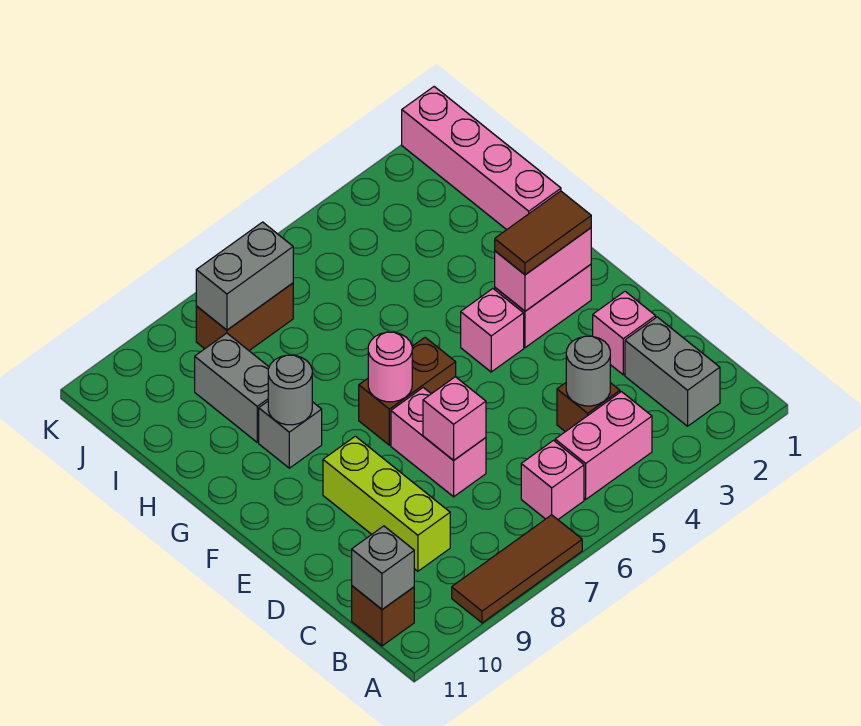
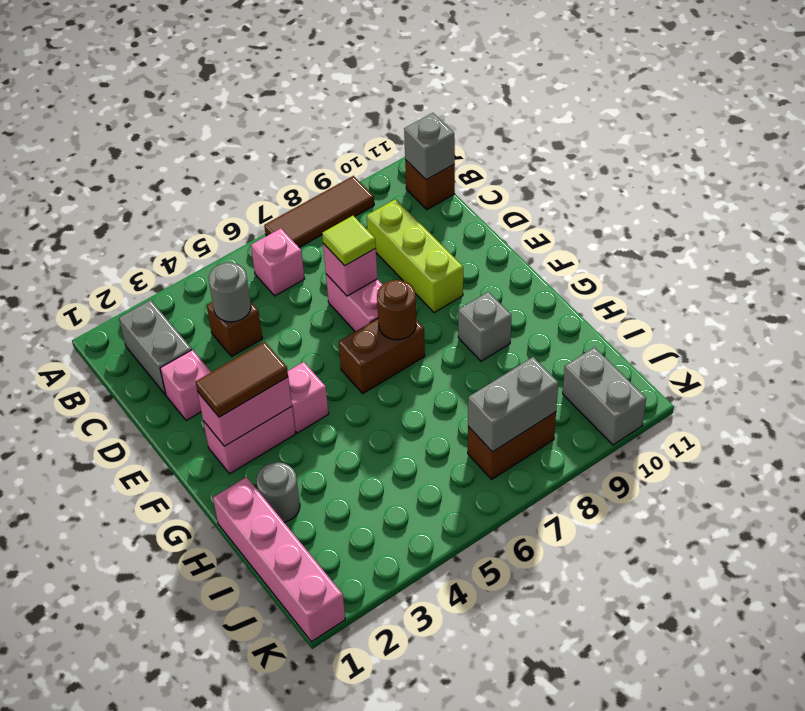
pink 1x2 brick [555,392,652,499] -> none
none -> lime 1x1 tile [322,216,376,266]
pink 1x1 round brick [368,332,412,402] -> brown 1x1 round brick [377,280,416,340]
grey 1x1 round brick [268,355,312,425] -> grey 1x1 round brick moved to [256,462,300,522]
grey 1x2 brick [195,333,269,442] -> grey 1x2 brick moved to [563,347,646,445]

